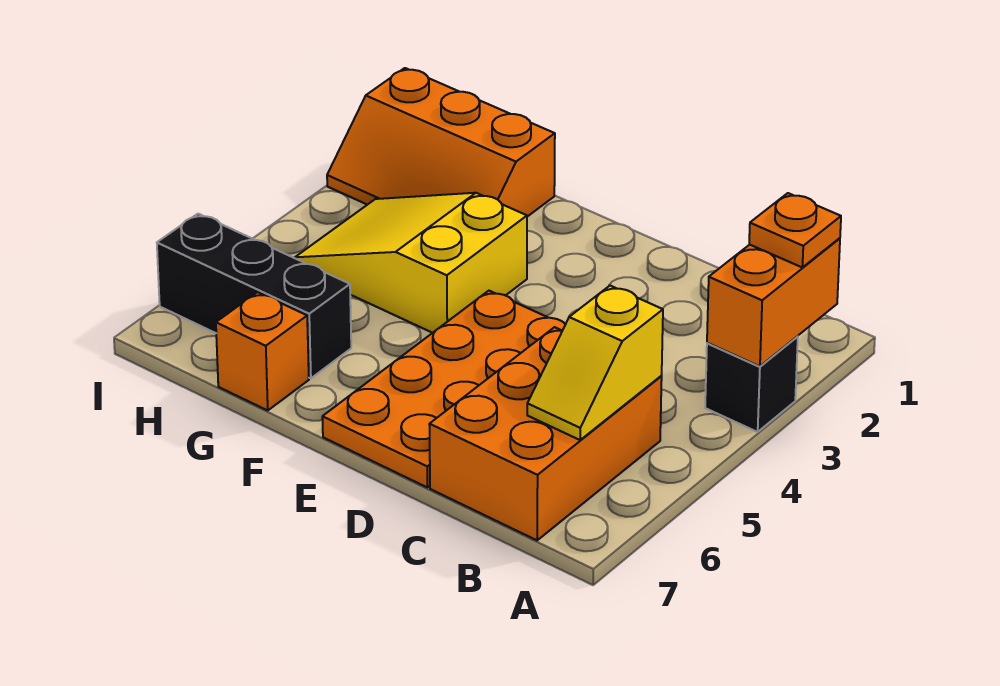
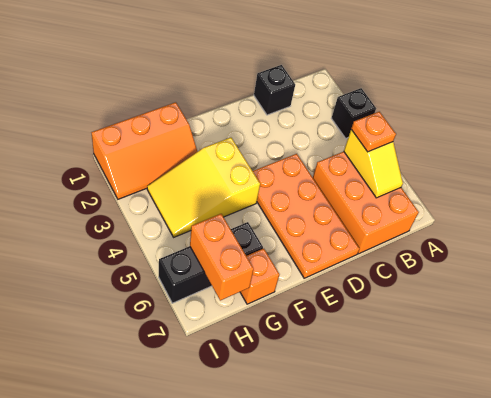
orange 1x2 brick [707,238,840,366] -> orange 1x2 brick moved to [190,214,254,300]
orange 1x1 plate [749,193,841,267] -> orange 1x1 plate moved to [351,112,396,152]
none -> black 1x1 brick [254,65,295,115]

